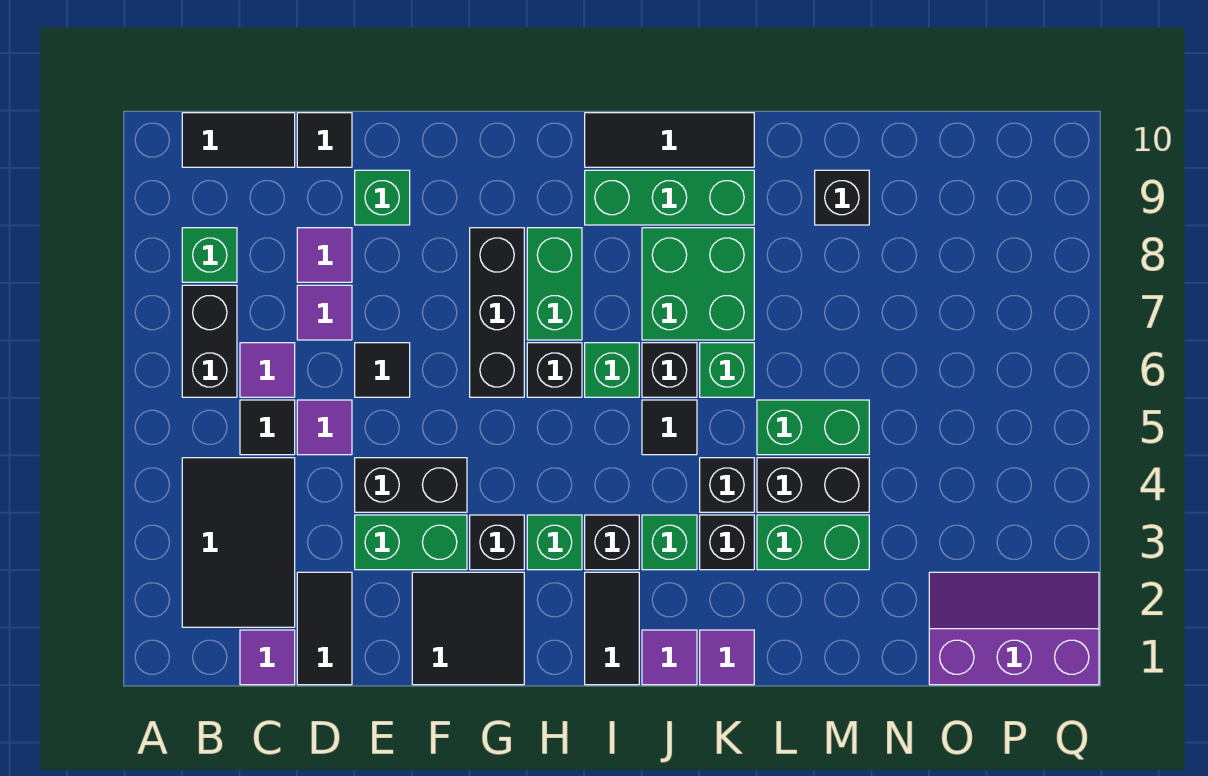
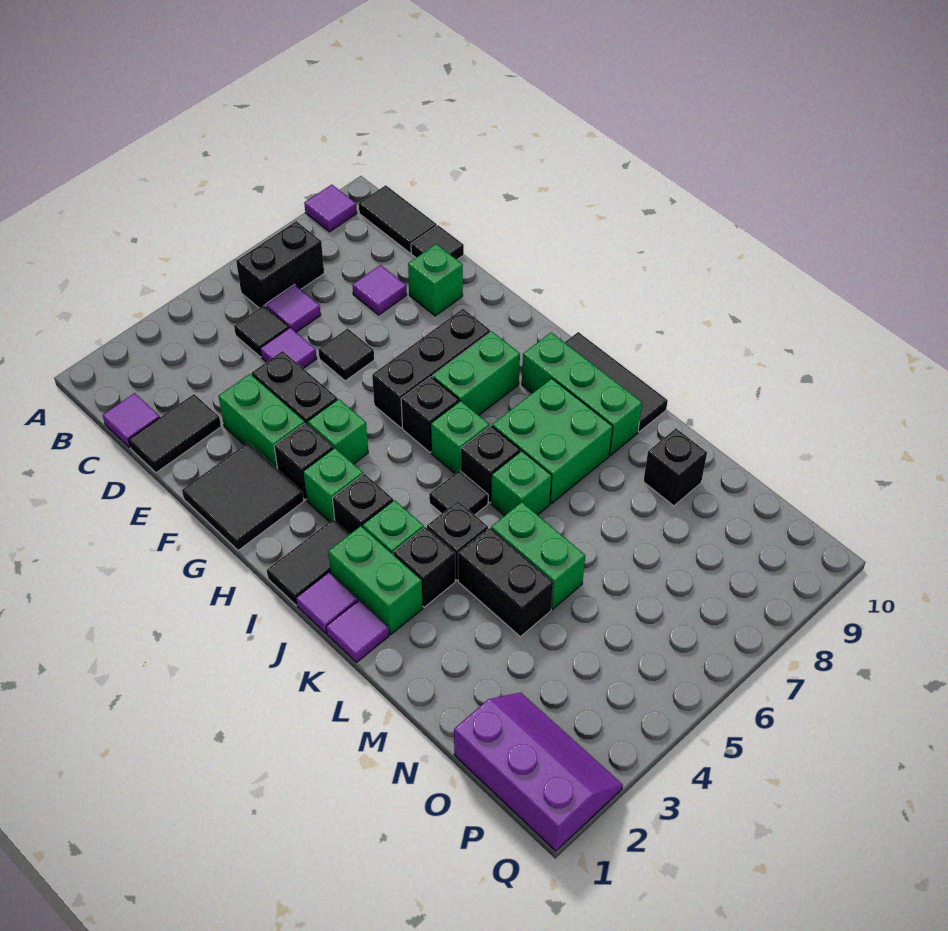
black 2x3 tile [182,458,295,627] -> none
green 1x1 brick [182,228,237,282] -> green 1x1 brick moved to [308,399,368,464]
purple 1x1 tile [297,285,352,340] -> purple 1x1 tile moved to [304,185,357,232]
green 1x2 brick [757,515,869,570] -> green 1x2 brick moved to [328,526,423,634]

